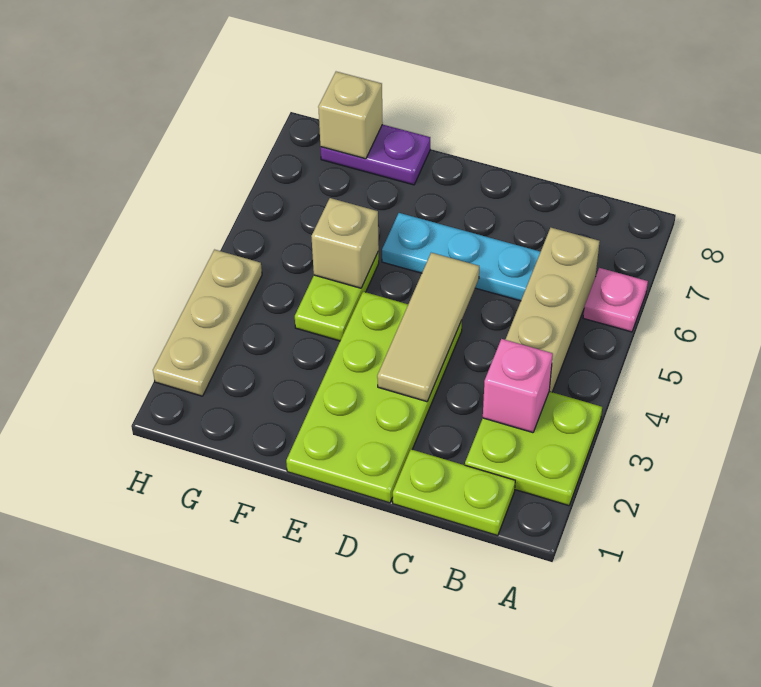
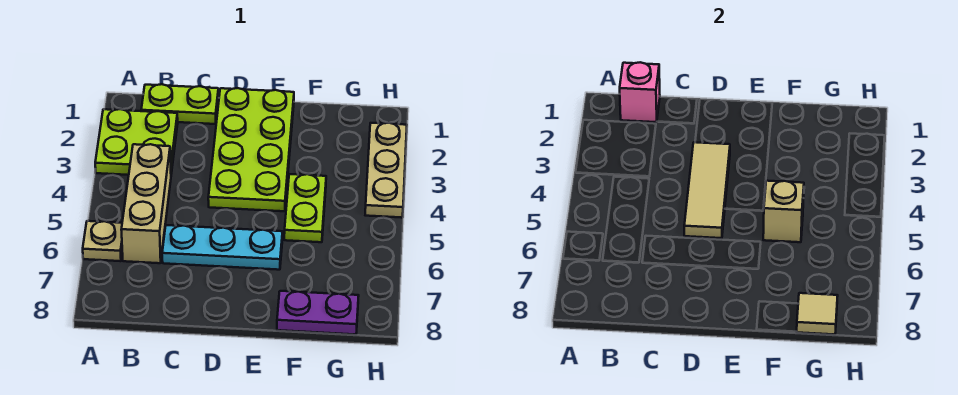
pink 1x1 plate [583,268,648,332] -> tan 1x1 plate [83,221,122,261]
pink 1x1 brick [483,339,553,433] -> pink 1x1 brick moved to [620,62,660,122]
tan 1x1 brick [318,72,383,159] -> tan 1x1 tile [797,293,838,335]

